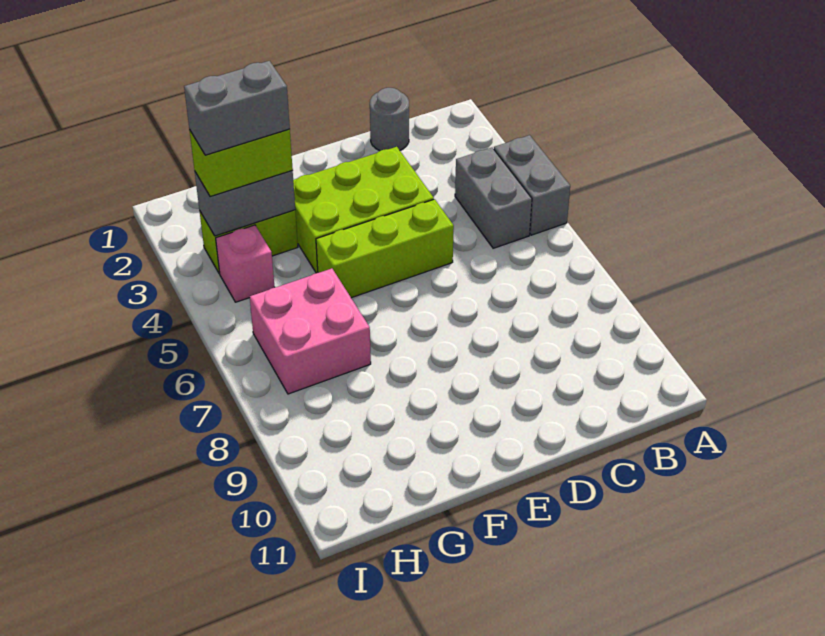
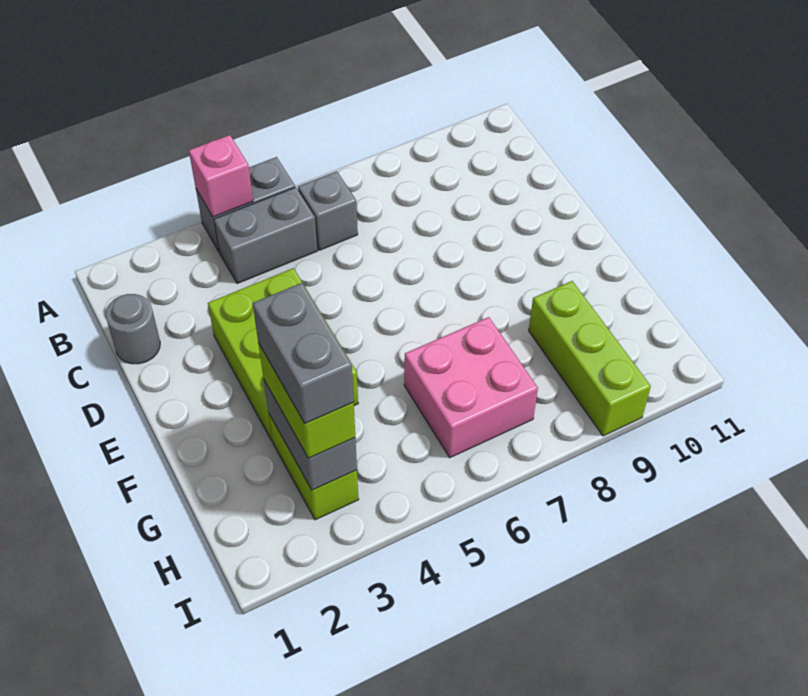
none -> grey 1x1 brick [298,171,358,250]
lime 1x3 brick [316,199,454,298] -> lime 1x3 brick moved to [529,281,651,436]
pink 1x1 brick [216,225,274,302] -> pink 1x1 brick moved to [189,135,253,217]

